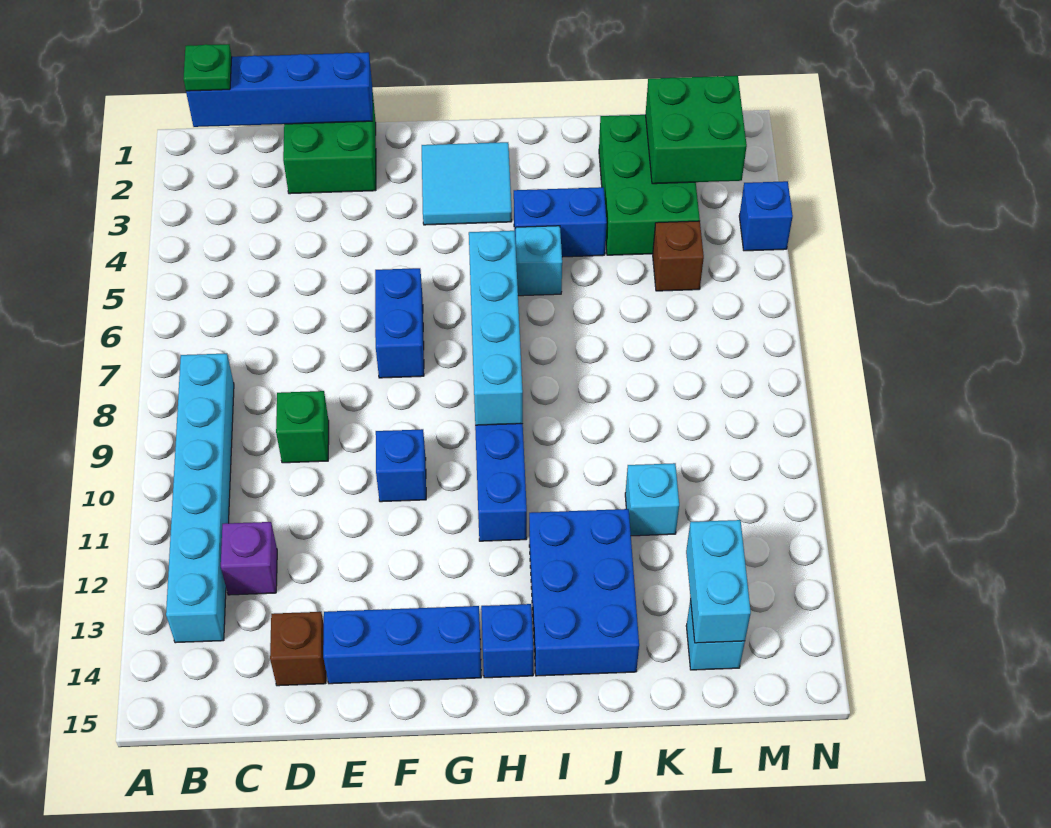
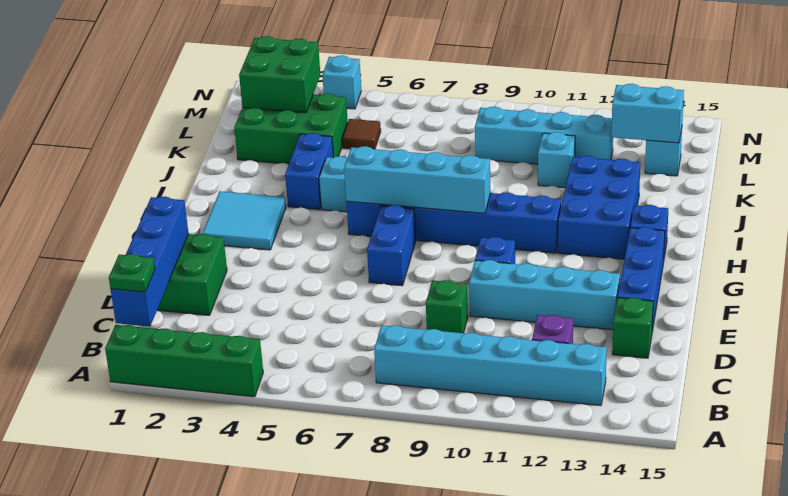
none -> green 1x4 brick [105,325,263,397]
brown 1x1 brick [270,612,326,686] -> green 1x1 brick [612,298,653,358]
none -> cyan 1x4 brick [469,260,620,330]
blue 1x2 brick [375,268,424,378] -> blue 1x2 brick turned to [367,205,416,286]
blue 2x3 brick [529,509,639,676] -> blue 2x3 brick turned to [558,156,640,259]
brown 1x1 brick [653,221,704,291] -> brown 1x1 tile [343,119,381,149]
none -> cyan 1x4 brick [475,107,613,164]
blue 1x1 brick [739,181,793,251] -> cyan 1x1 brick [322,55,361,109]

